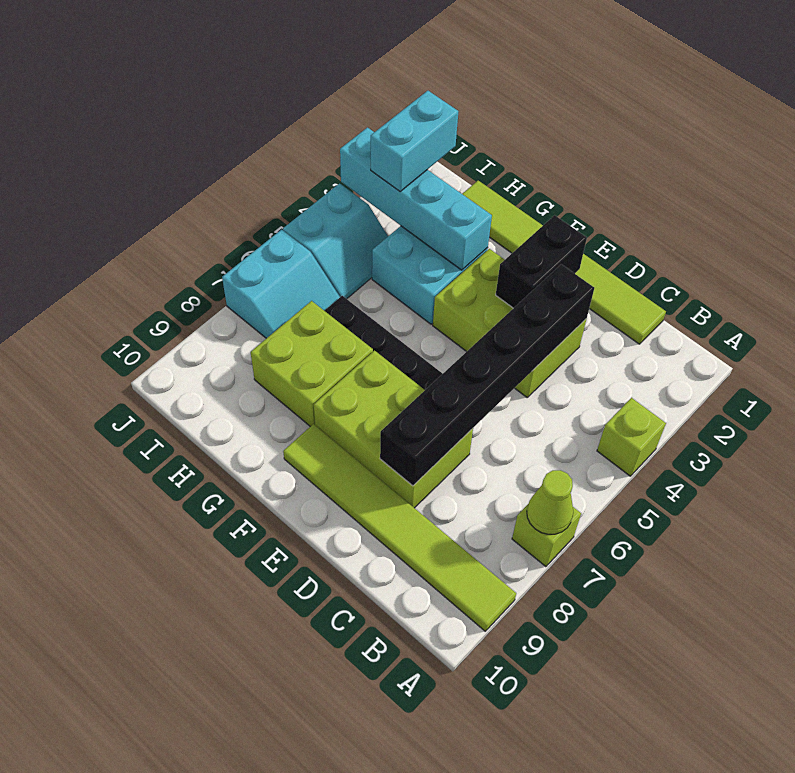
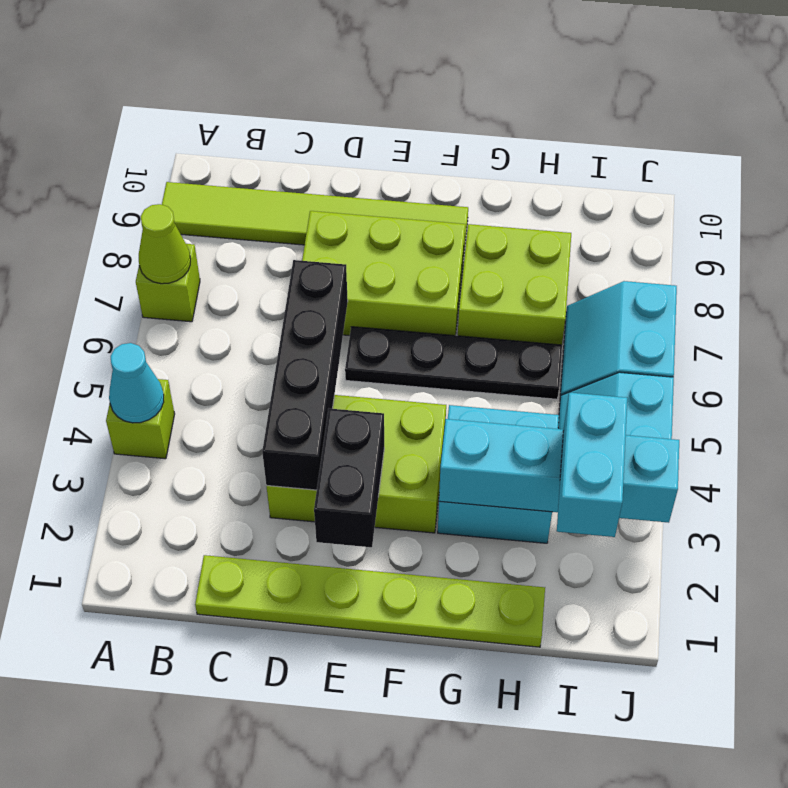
none -> cyan 1x1 cone [109,343,164,423]
lime 1x6 tile [463,181,666,344] -> lime 1x6 plate [195,555,545,647]
black 1x6 brick [380,264,594,486] -> black 1x4 brick [262,260,348,490]

